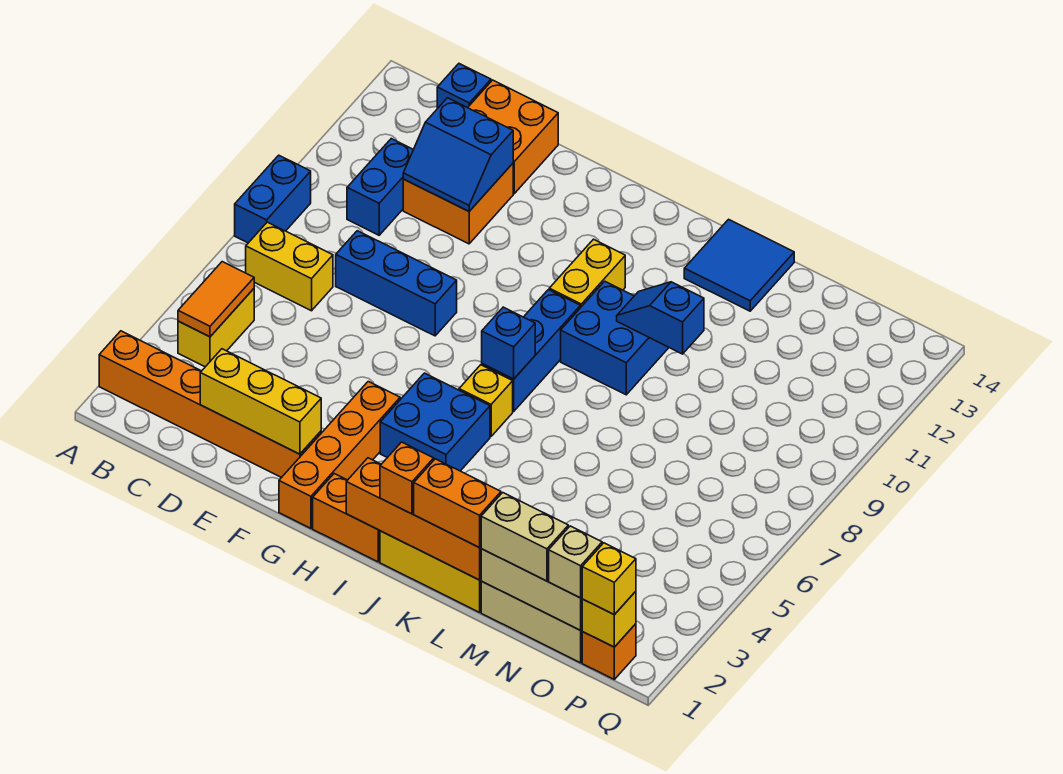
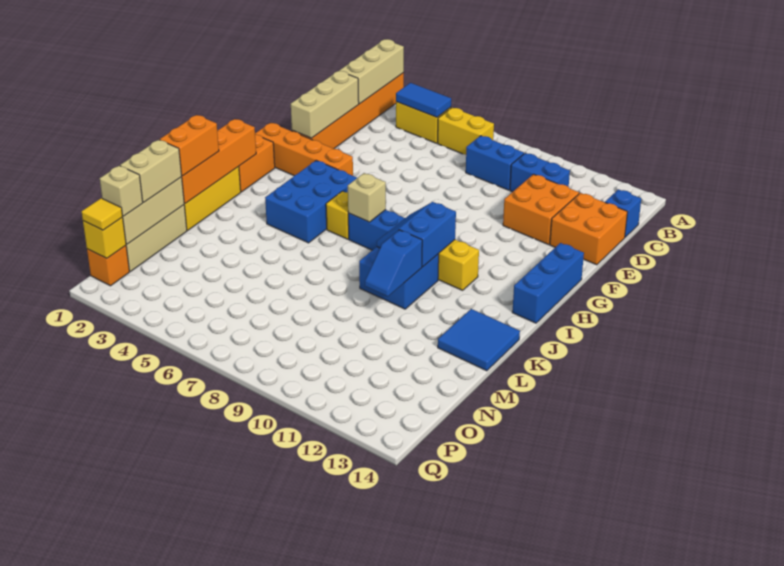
none -> tan 1x3 brick [339,39,404,104]
blue 1x2 brick [235,155,311,243] -> blue 1x2 brick moved to [466,136,524,190]
orange 1x2 tile [178,262,254,337] -> blue 1x2 tile [396,83,451,117]
yellow 1x2 brick [246,222,333,311] -> yellow 1x2 brick turned to [438,108,494,155]
yellow 1x3 brick [200,349,321,454] -> tan 1x3 brick [291,71,359,138]
blue 1x3 brick [336,231,457,336] -> blue 1x3 brick moved to [512,243,584,323]
blue 2x2 slope [403,98,513,211] -> blue 2x2 slope moved to [377,202,456,267]
blue 2x2 brick [380,373,490,471] -> blue 2x3 brick [265,160,357,243]
blue 1x1 brick [482,307,535,379] -> tan 1x1 brick [348,173,386,222]
orange 1x1 brick [380,442,434,514] -> none
blue 1x2 slope [617,282,704,354] -> blue 1x2 slope turned to [365,230,422,297]
yellow 1x1 brick [582,543,636,615] -> yellow 1x1 tile [82,198,123,230]

